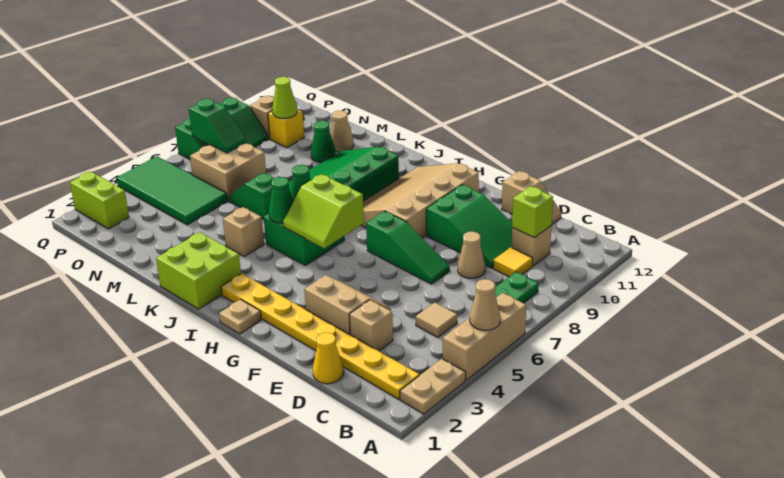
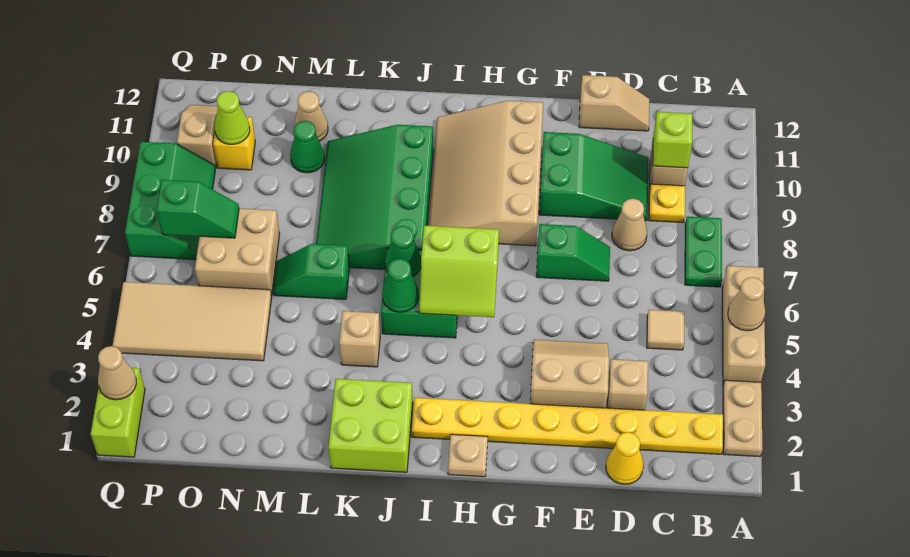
yellow 1x1 tile [493,247,533,277] -> yellow 1x1 plate [649,184,685,223]
green 1x3 slope [366,211,450,284] -> green 1x2 slope [536,224,610,281]
green 2x4 tile [117,156,227,225] -> tan 2x4 tile [113,282,272,361]
lime 1x2 brick [70,171,129,229] -> lime 1x2 brick turned to [91,368,145,457]
none -> tan 1x1 cone [98,346,136,400]

